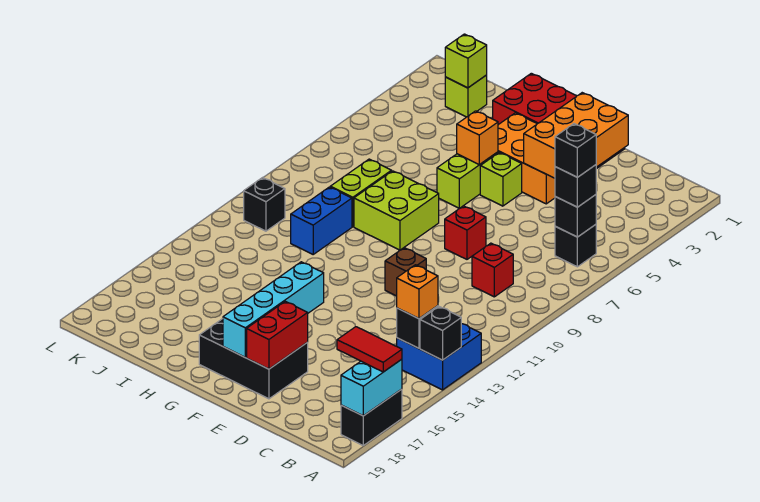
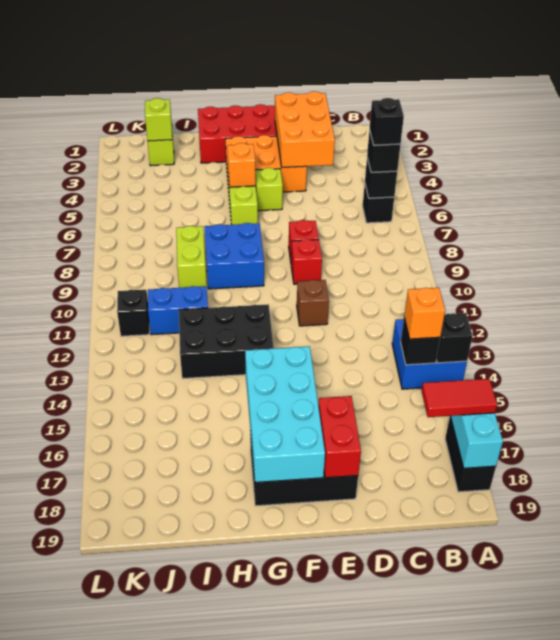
red 1x1 brick [472,243,513,297] -> red 1x1 brick moved to [291,239,322,284]
cyan 1x4 brick [223,262,324,357] -> cyan 2x4 brick [245,346,325,482]
lime 2x2 brick [354,171,439,250] -> blue 2x2 brick [205,223,264,289]
none -> black 2x3 brick [179,304,274,379]
blue 1x2 brick [291,187,352,254] -> blue 1x2 brick turned to [148,286,208,335]

